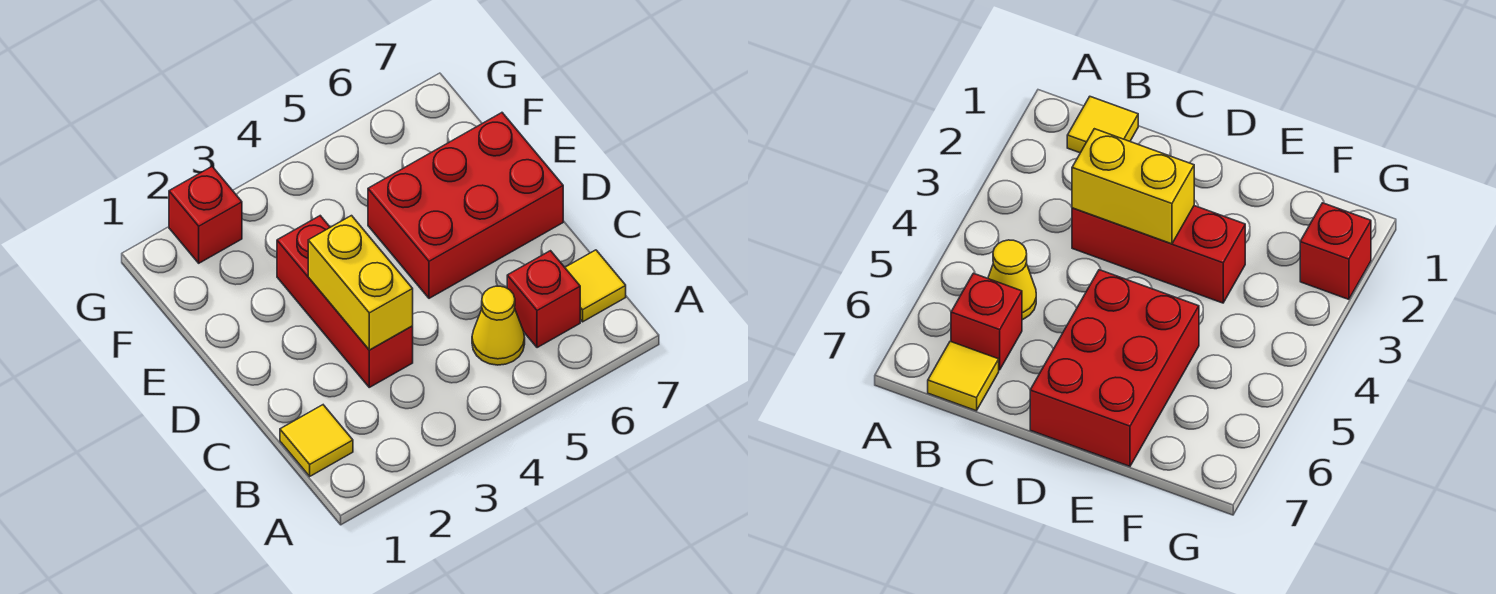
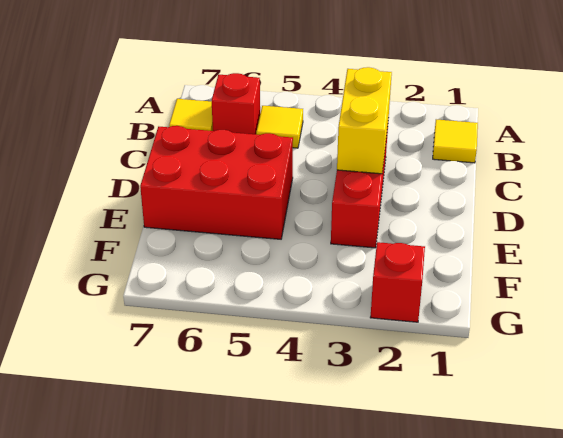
yellow 1x1 cone [472,286,525,365] -> yellow 1x1 tile [256,106,303,148]

